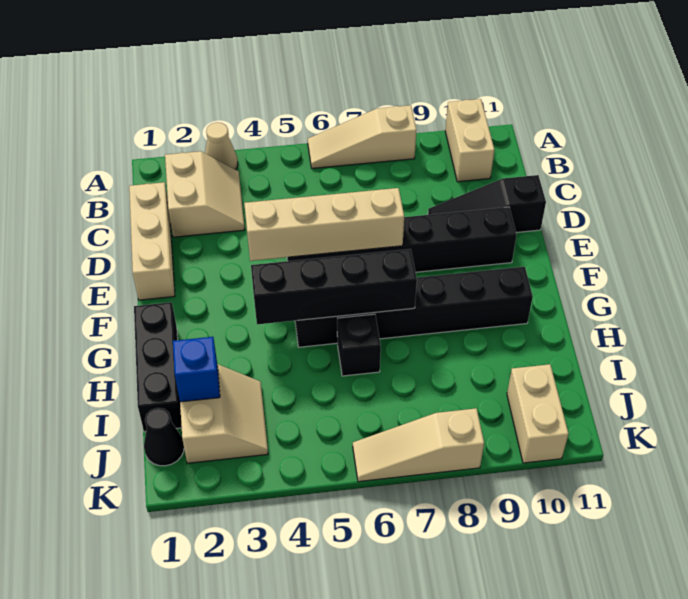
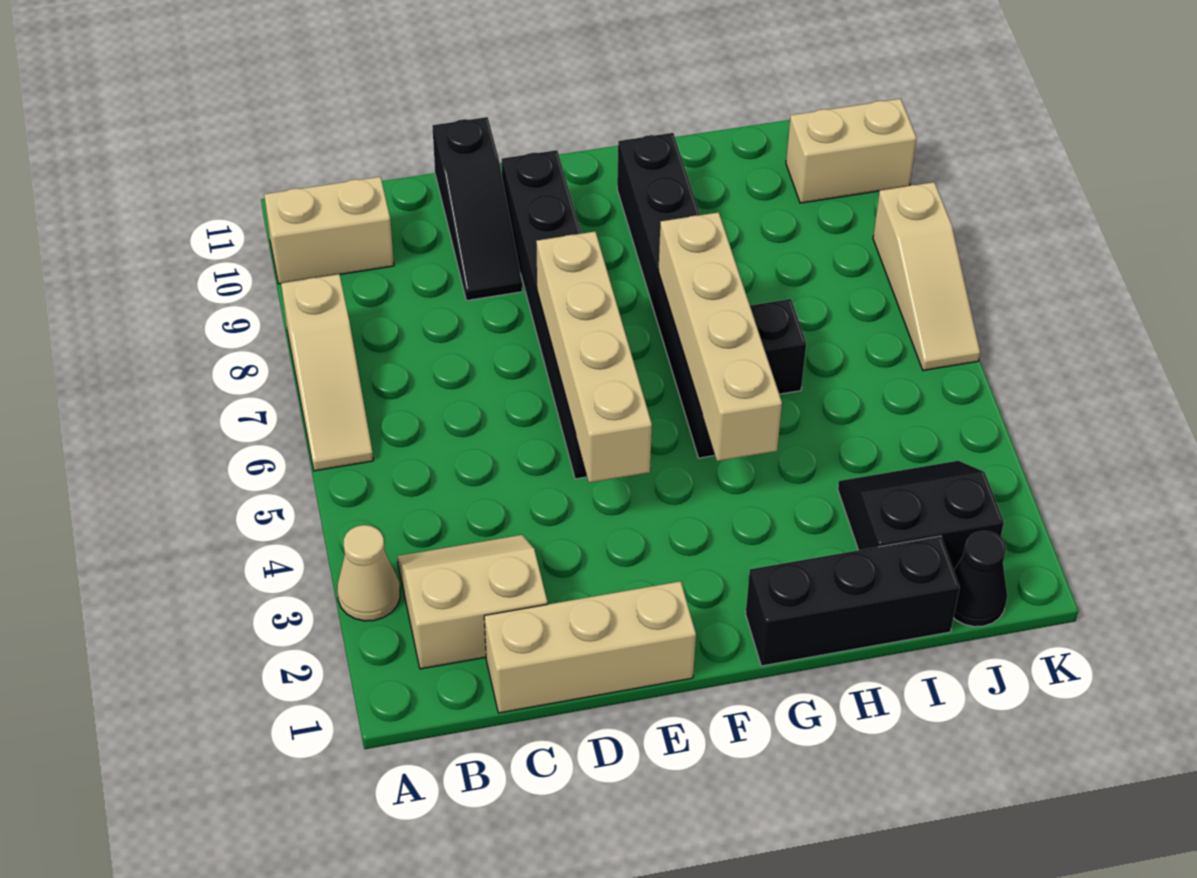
black 1x4 brick [251,249,417,324] -> tan 1x4 brick [658,212,782,461]
tan 2x2 slope [180,365,268,463] -> black 2x2 slope [838,461,1004,570]
blue 1x1 brick [173,337,220,402] -> none

